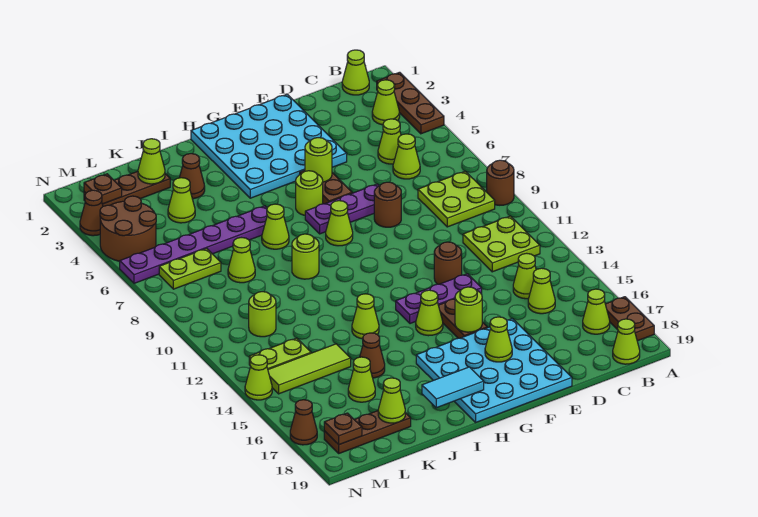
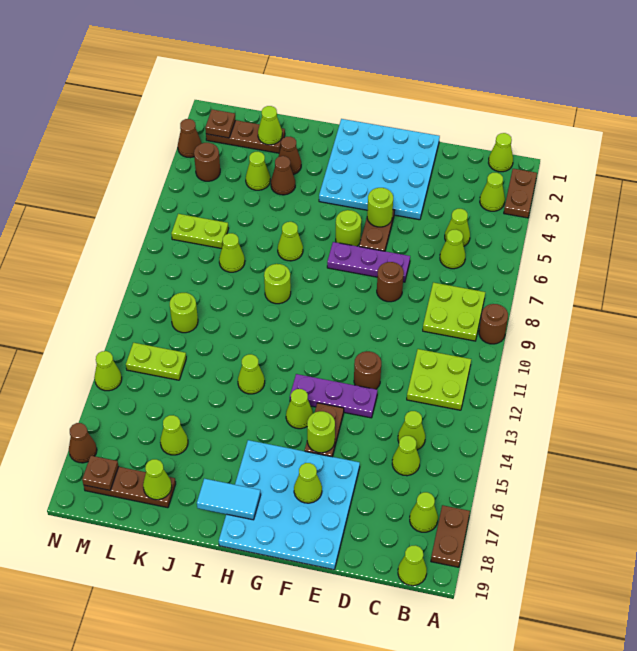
brown 1x3 plate [377,72,444,134] -> brown 1x2 plate [504,169,537,218]
lime 1x1 cone [326,201,353,246] -> none
purple 1x6 plate [120,206,267,283] -> none
brown 1x1 cone [360,333,385,378] -> brown 1x1 cone moved to [271,156,295,195]
lime 1x3 tile [268,344,351,394] -> none
brown 2x2 round brick [100,196,156,261] -> brown 1x1 round brick [194,143,220,181]

